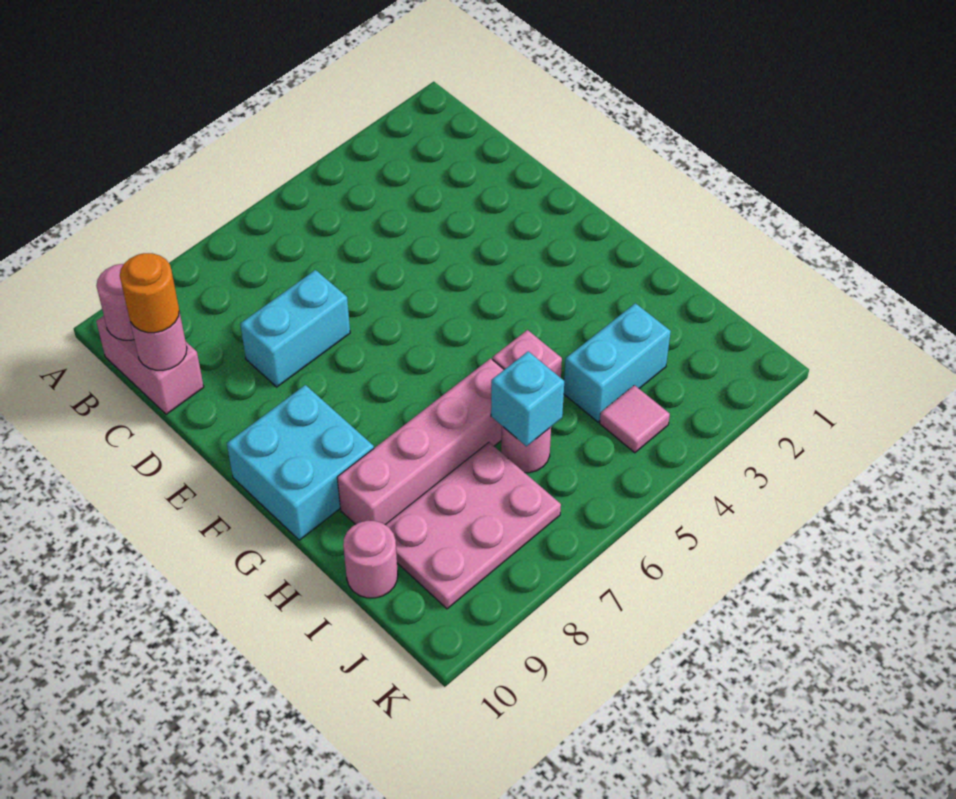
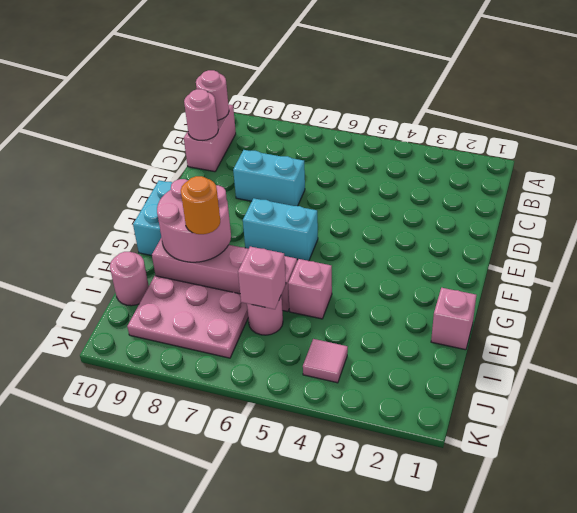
orange 1x1 round brick [120,253,179,333] -> orange 1x1 round brick moved to [181,176,220,234]
none -> pink 2x2 round brick [157,179,231,262]
none -> pink 1x1 brick [431,288,476,350]
cyan 1x2 brick [564,303,671,422] -> cyan 1x2 brick moved to [243,198,318,261]
cyan 1x1 brick [491,351,564,446] -> pink 1x1 brick [238,247,286,309]

